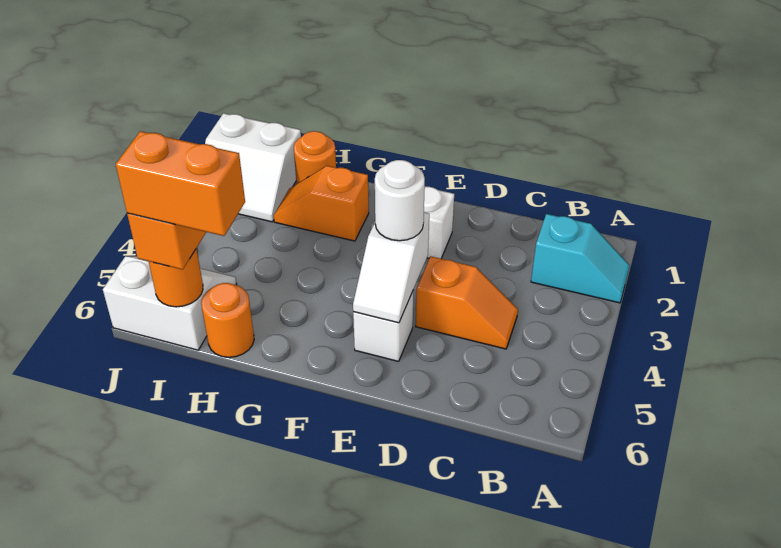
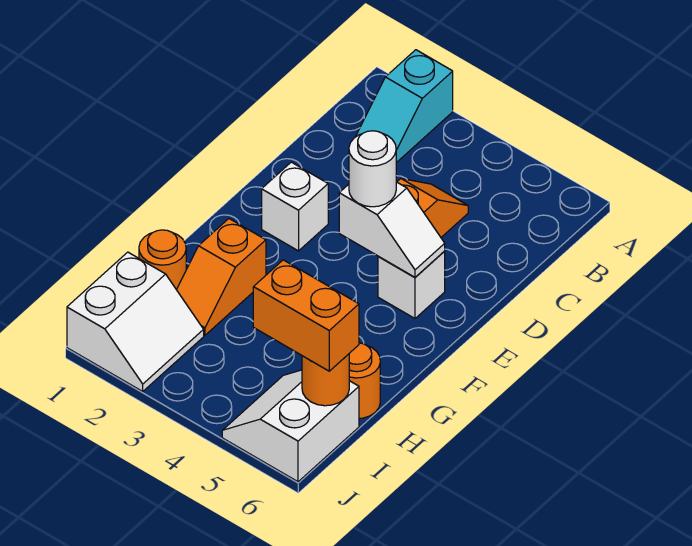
cyan 1x2 slope [531,214,629,303] -> cyan 1x2 slope turned to [356,50,453,163]
orange 1x2 brick [116,131,245,236] -> none

